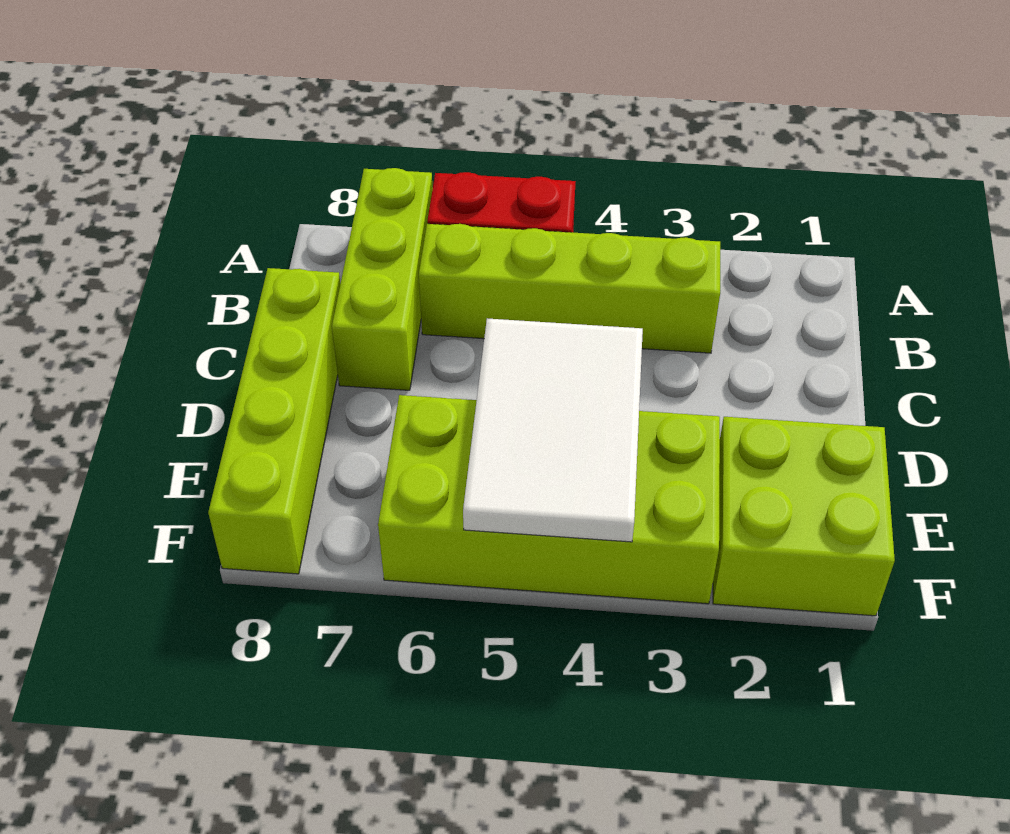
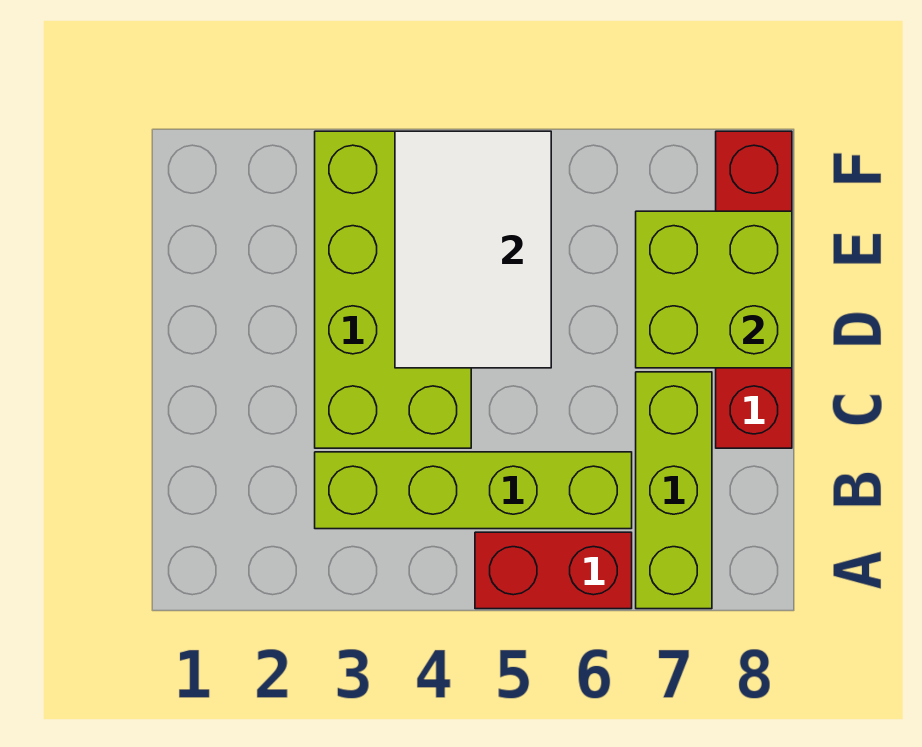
lime 1x4 brick [208,268,340,574] -> red 1x4 brick [716,131,792,448]
lime 2x2 brick [713,417,895,616] -> lime 2x2 brick moved to [636,211,792,368]
lime 2x4 brick [378,395,720,604] -> lime 2x4 brick turned to [315,131,471,448]

